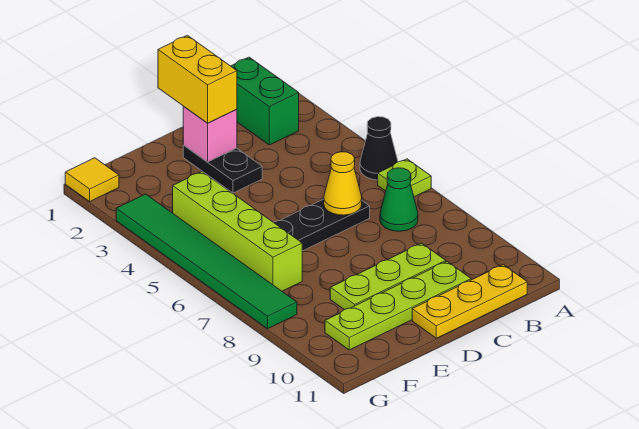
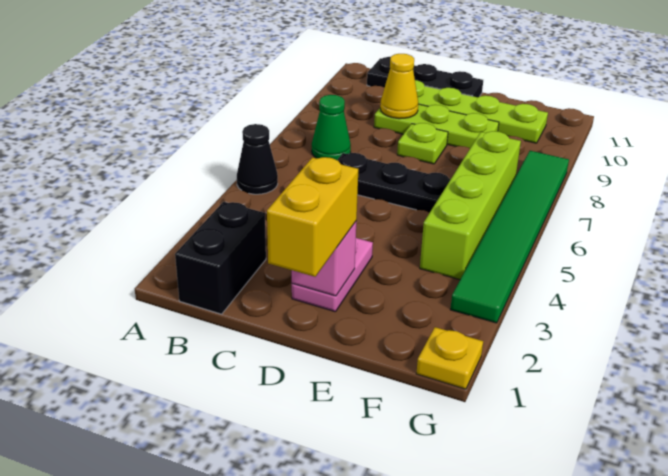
lime 1x1 plate [378,159,431,197] -> lime 1x1 plate moved to [397,123,448,164]
green 1x2 brick [231,57,299,145] -> black 1x2 brick [175,202,266,314]
yellow 1x3 plate [412,265,527,338] -> black 1x3 plate [367,57,483,97]
yellow 1x1 cone [324,152,362,215] -> yellow 1x1 cone moved to [380,54,418,119]
black 1x2 plate [183,146,262,193] -> pink 1x2 plate [292,238,373,312]
yellow 1x1 tile [65,158,119,201] -> yellow 1x1 plate [416,327,483,389]

